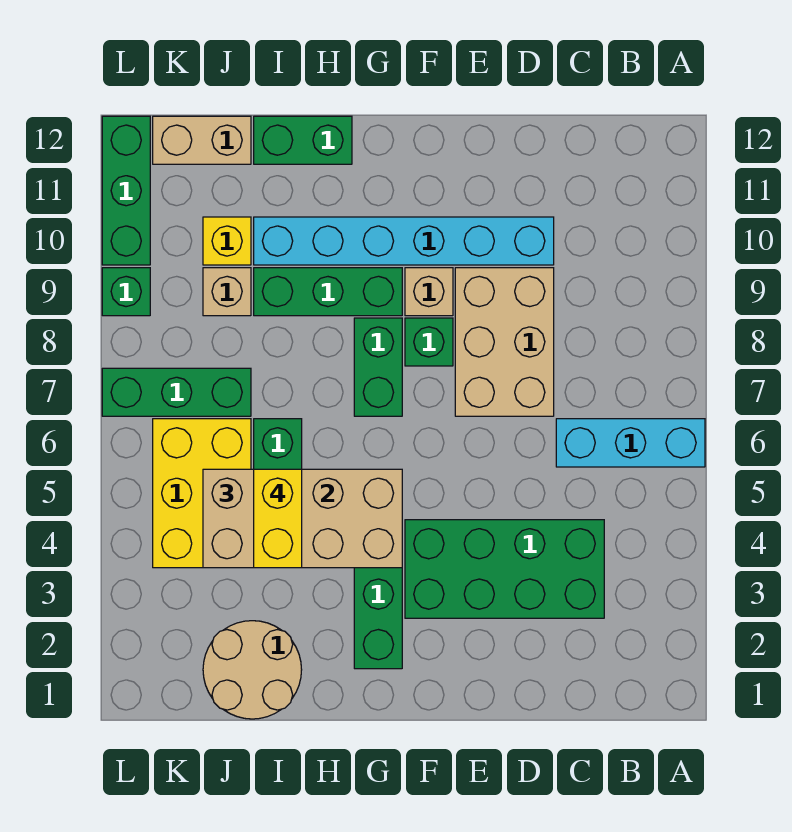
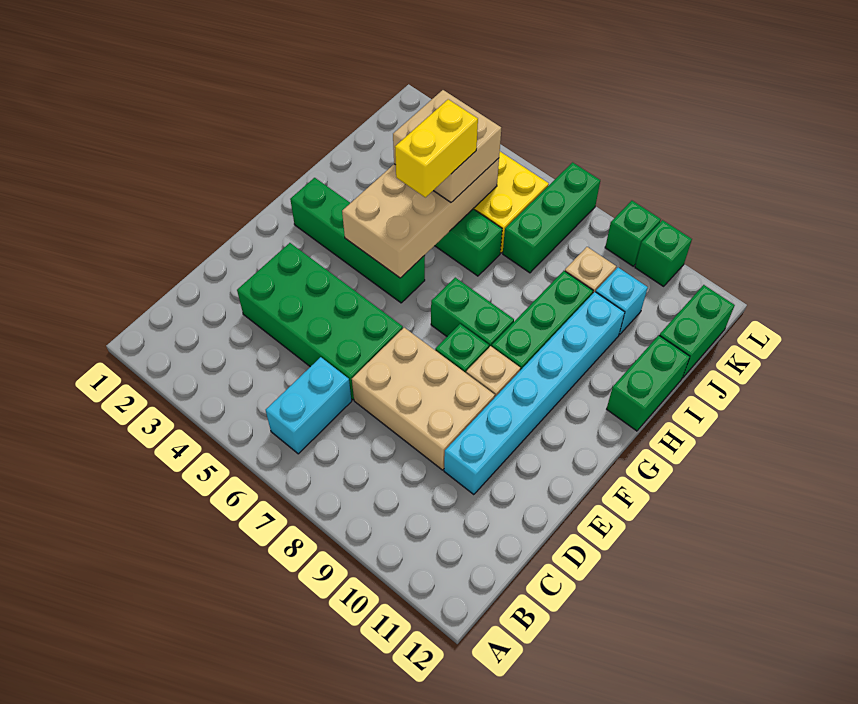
cyan 1x3 brick [556,419,705,467] -> cyan 1x2 brick [266,357,352,454]
green 2x4 brick [405,520,604,618] -> green 2x4 brick turned to [237,243,403,400]
tan 2x2 round brick [203,621,302,719] -> none
yellow 1x2 brick [254,469,302,568] -> yellow 1x2 brick turned to [395,99,478,197]
yellow 1x1 brick [203,217,251,265] -> cyan 1x1 brick [596,268,648,335]
tan 1x2 brick [153,116,251,164] -> green 1x2 brick [659,285,735,378]
green 1x3 brick [102,116,150,265] -> green 1x1 brick [635,220,692,286]

